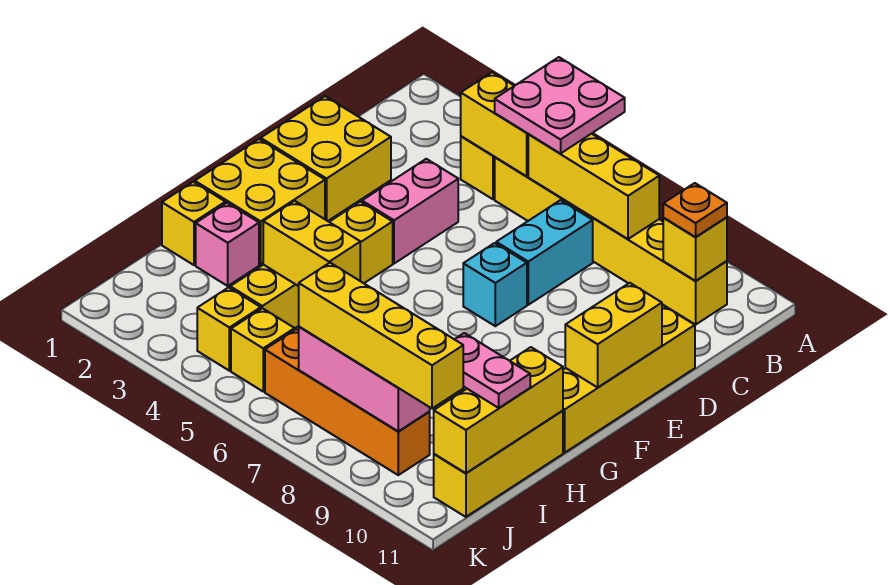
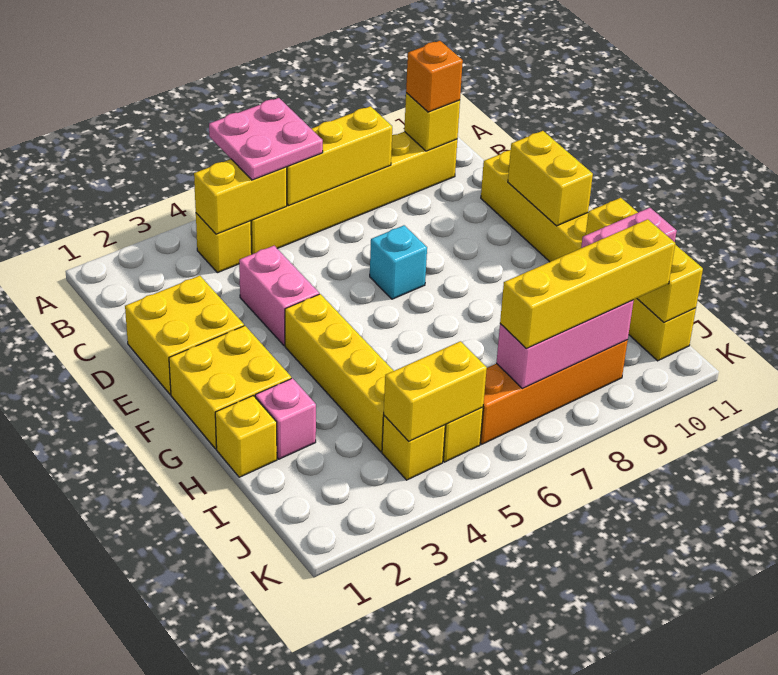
orange 1x1 plate [663,183,727,237] -> orange 1x1 brick [406,41,463,112]
cyan 1x2 brick [496,200,593,305] -> none
yellow 1x2 brick [263,201,360,286] -> yellow 1x2 brick moved to [384,341,487,441]

